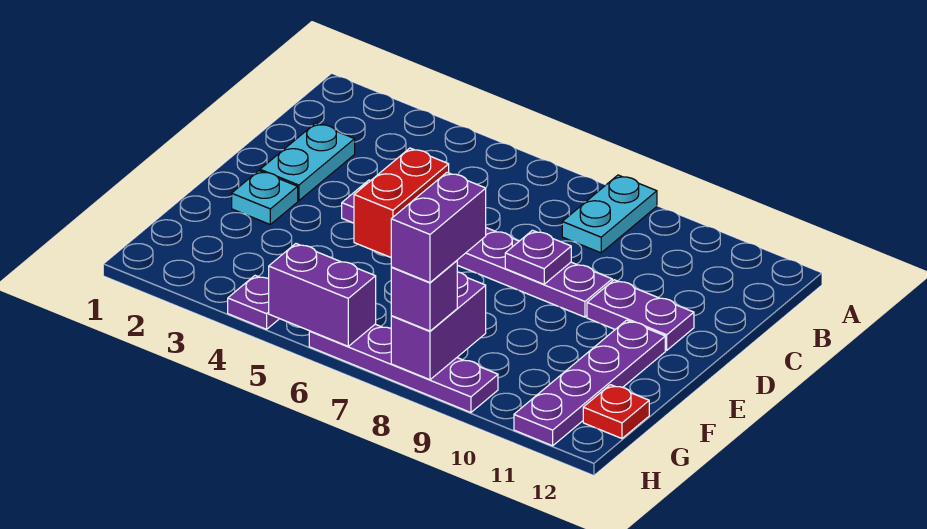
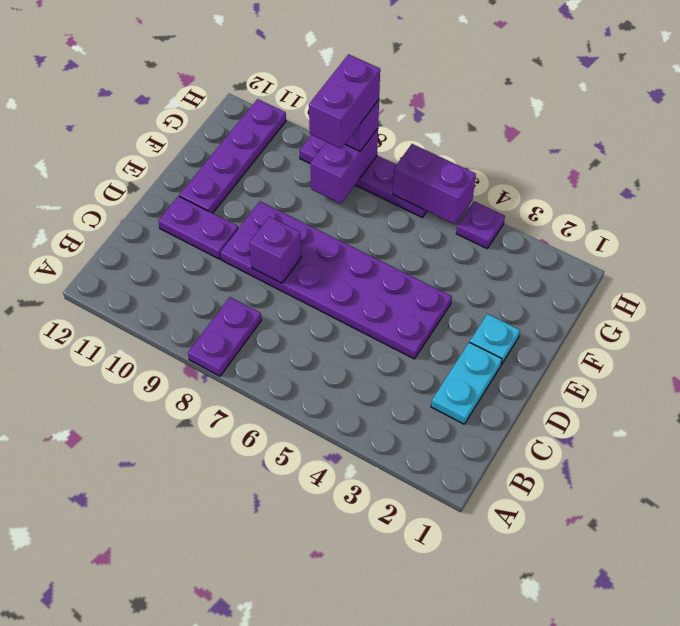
cyan 1x2 plate [562,175,657,253] -> purple 1x2 plate [188,297,261,376]
purple 1x6 plate [342,180,612,317] -> purple 2x6 plate [220,201,452,359]
red 1x2 brick [354,148,449,257] -> none
purple 1x1 plate [505,230,571,284] -> purple 1x1 brick [249,217,301,283]
red 1x1 plate [583,385,649,438] -> none

